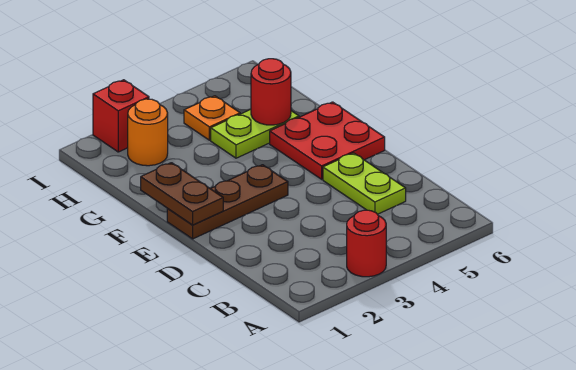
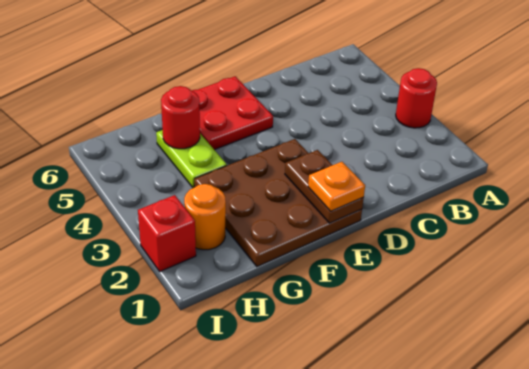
lime 1x2 plate [323,153,406,214] -> none
brown 1x3 plate [167,165,288,239] -> brown 3x3 plate [194,139,362,267]
brown 1x2 plate [141,163,223,225] -> brown 1x2 plate turned to [285,150,364,223]
orange 1x1 plate [184,96,240,140] -> orange 1x1 plate moved to [308,162,365,211]

